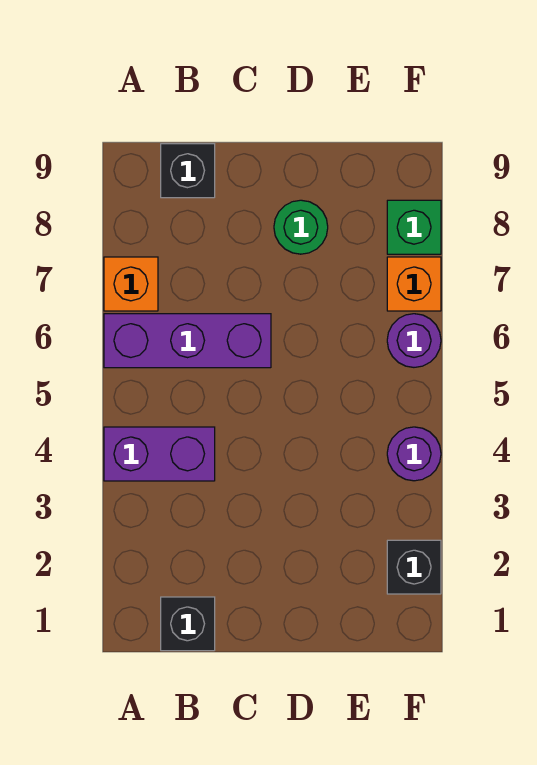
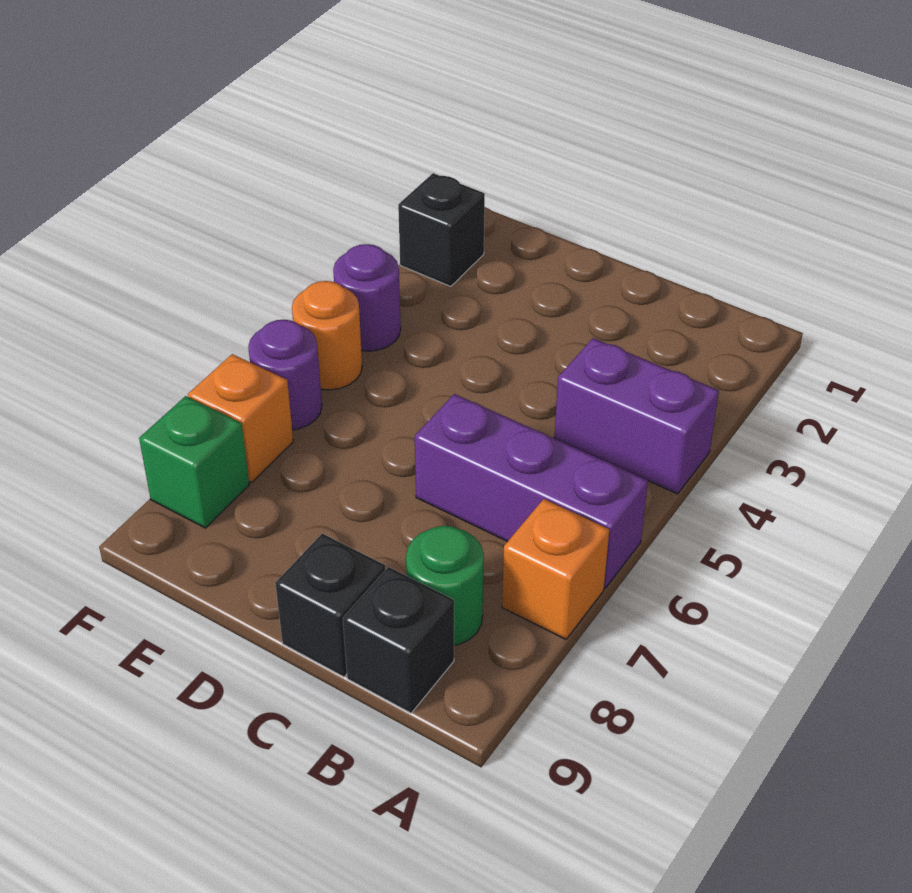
black 1x1 brick [161,597,215,651] -> black 1x1 brick moved to [275,533,385,677]
green 1x1 round brick [274,200,328,254] -> green 1x1 round brick moved to [406,526,484,645]
none -> orange 1x1 round brick [292,281,362,390]

